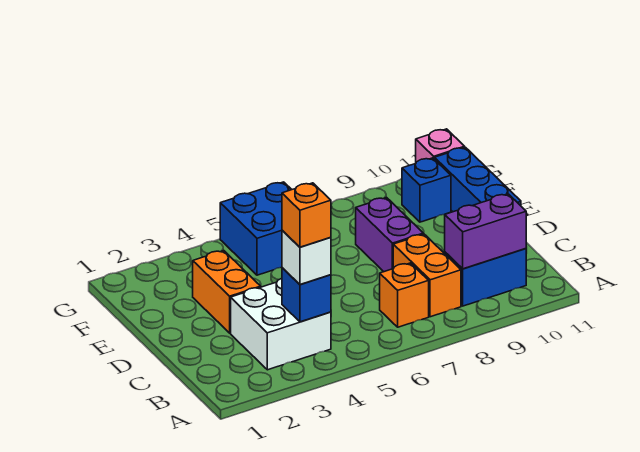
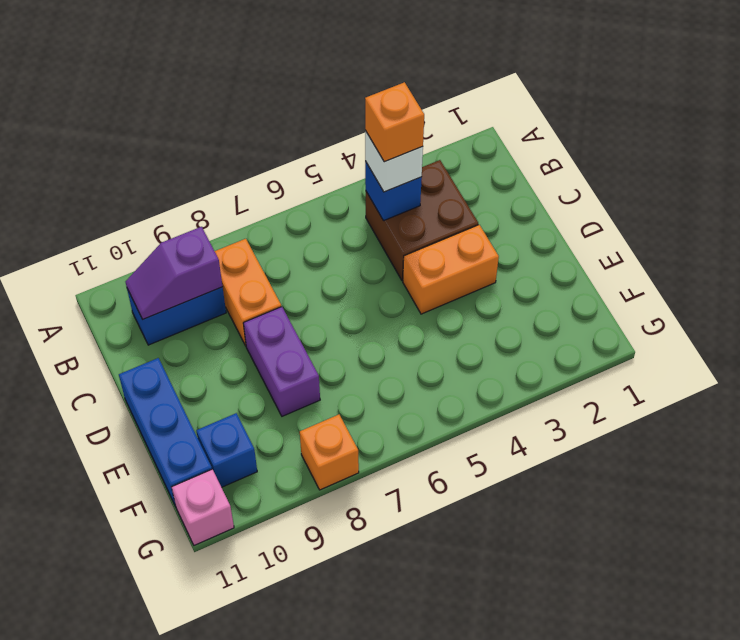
white 2x2 brick [231,278,331,370] -> brown 2x2 brick [366,160,478,281]
orange 1x1 brick [380,263,429,327] -> orange 1x1 brick moved to [300,415,359,490]
purple 1x2 brick [445,194,526,269] -> purple 1x2 slope [125,227,223,319]
orange 1x2 brick [193,250,261,333] -> orange 1x2 brick turned to [403,225,499,314]
blue 2x2 brick [220,182,292,275] -> none

